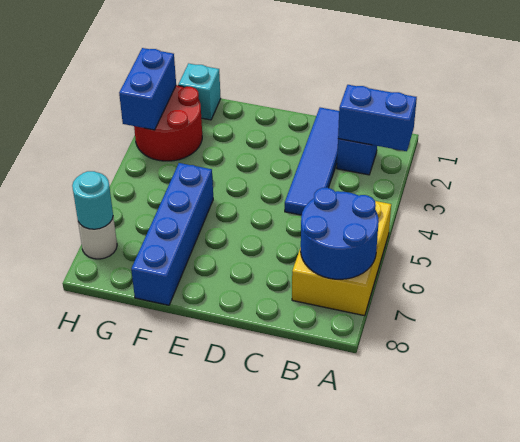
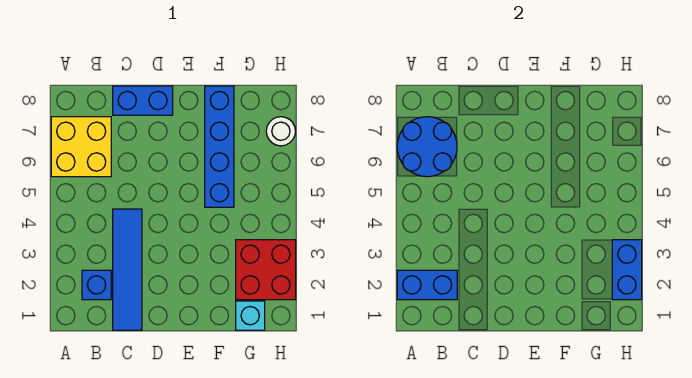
yellow 2x3 brick [292,201,391,316] -> yellow 2x2 brick [51,117,111,177]
none -> blue 1x2 brick [113,86,173,115]
red 2x2 round brick [134,85,202,161] -> red 2x2 brick [236,240,296,300]
cyan 1x1 round brick [72,171,113,229] -> none

